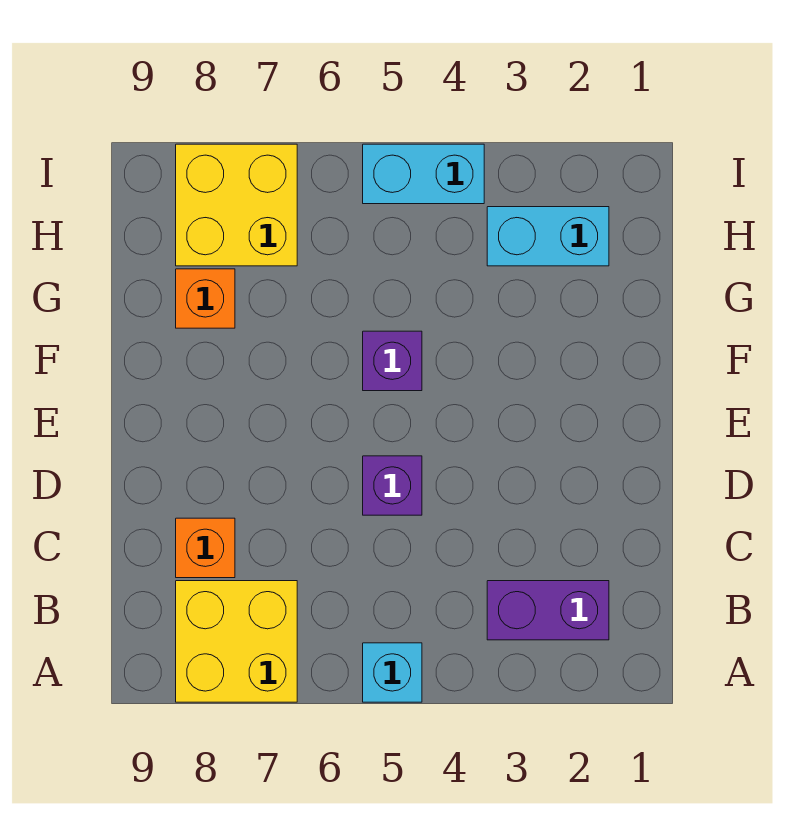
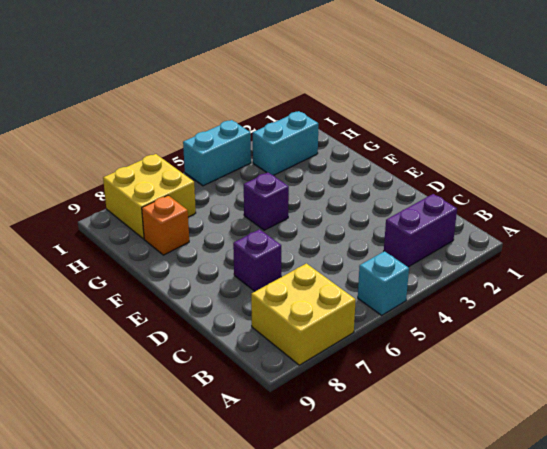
orange 1x1 brick [176,518,235,578] -> none
purple 1x1 brick [363,456,422,515] -> purple 1x1 brick moved to [233,229,281,291]

